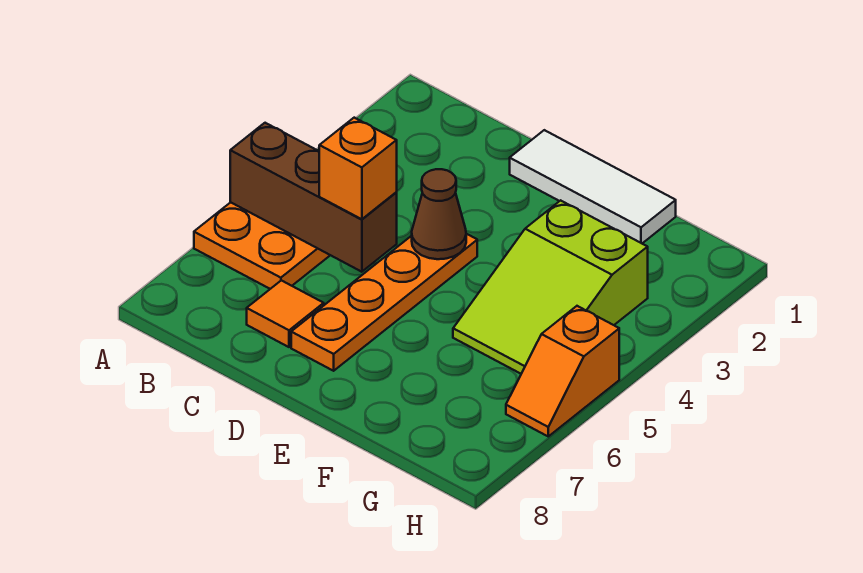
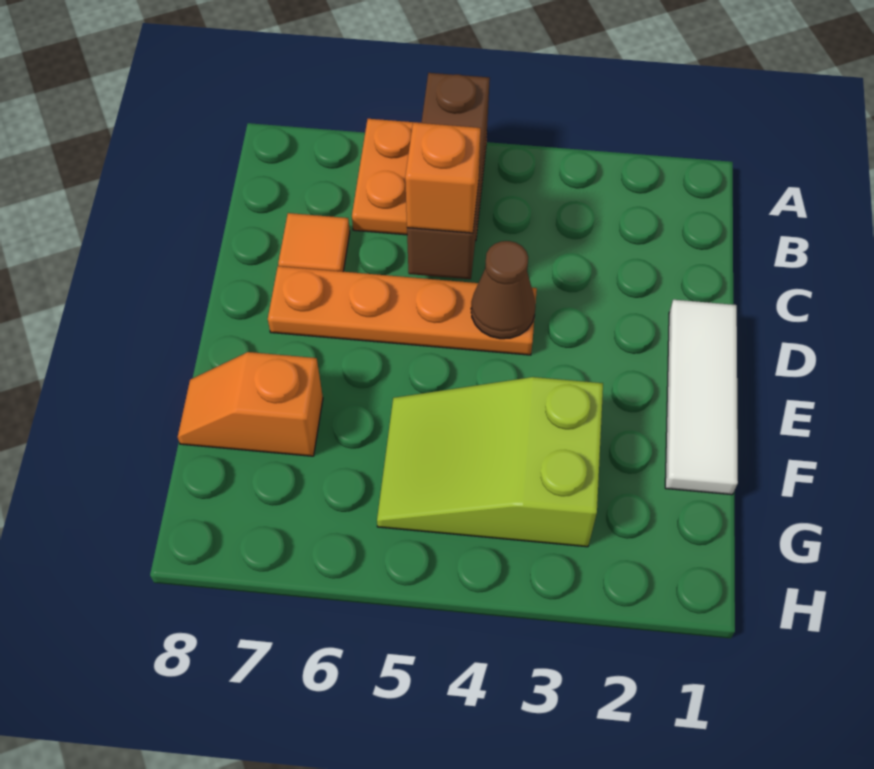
orange 1x2 slope [506,306,619,436] -> orange 1x2 slope moved to [178,352,323,456]

